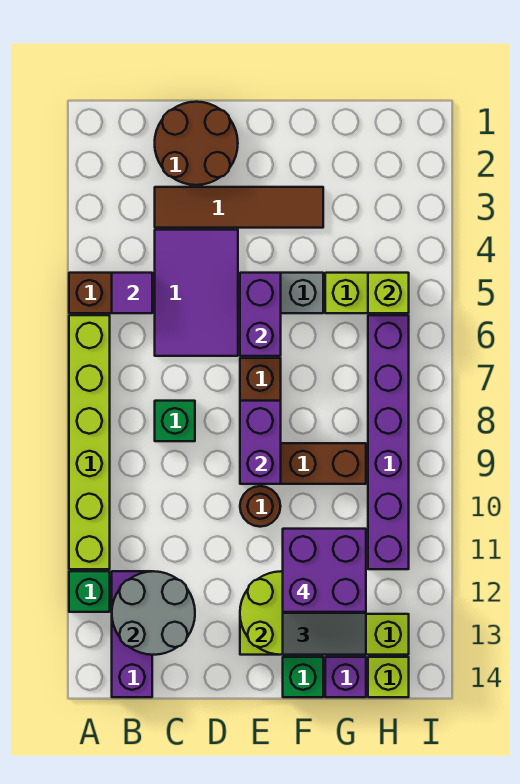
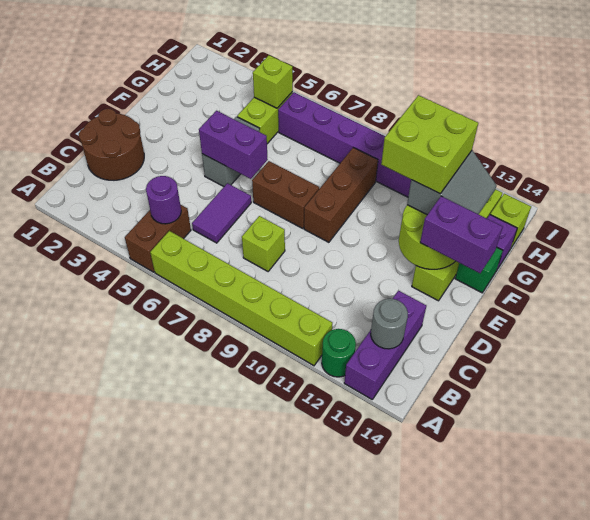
green 1x1 brick [69,571,110,612] -> green 1x1 round brick [322,329,356,377]
purple 1x1 tile [112,273,152,313] -> purple 1x1 round brick [146,176,181,224]
purple 1x3 brick [112,571,152,697] -> purple 1x3 brick turned to [344,290,427,399]
grey 2x2 round brick [112,571,195,655] -> grey 1x1 round brick [371,299,408,349]
brown 1x4 tile [155,187,323,228] -> none
purple 2x3 tile [155,230,238,356] -> purple 1x2 tile [192,183,251,243]
green 1x1 brick [155,401,195,441] -> lime 1x1 brick [242,216,285,271]
purple 1x2 brick [240,401,281,484] -> purple 1x2 brick moved to [420,196,503,273]
brown 1x1 round brick [240,486,281,527] -> none
purple 2x2 brick [283,529,366,612] -> lime 2x2 brick [381,95,478,194]

